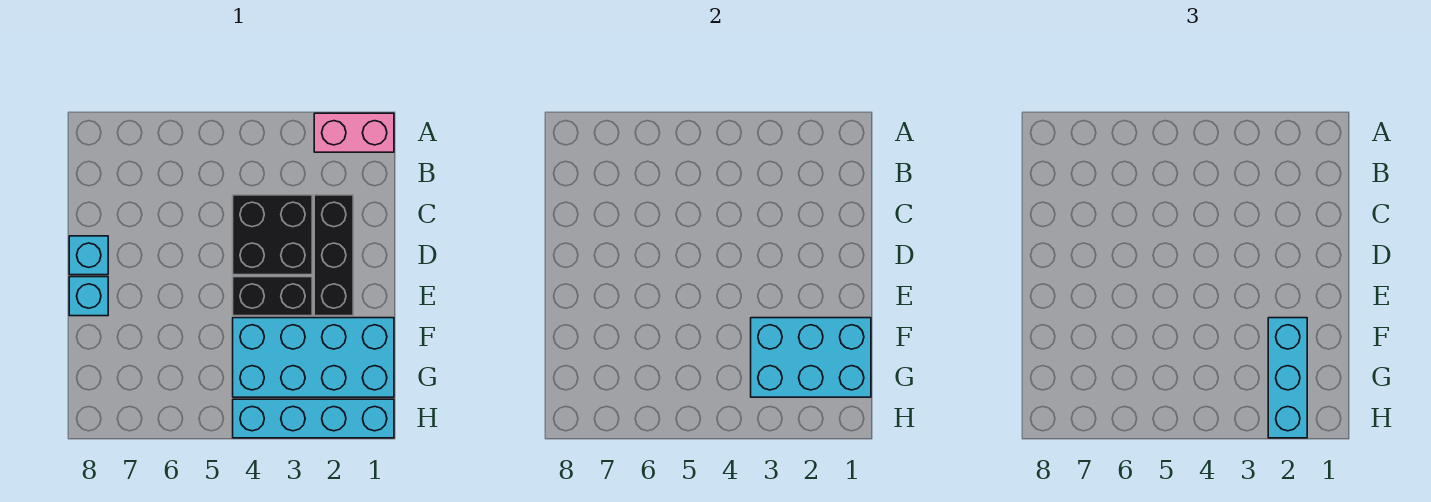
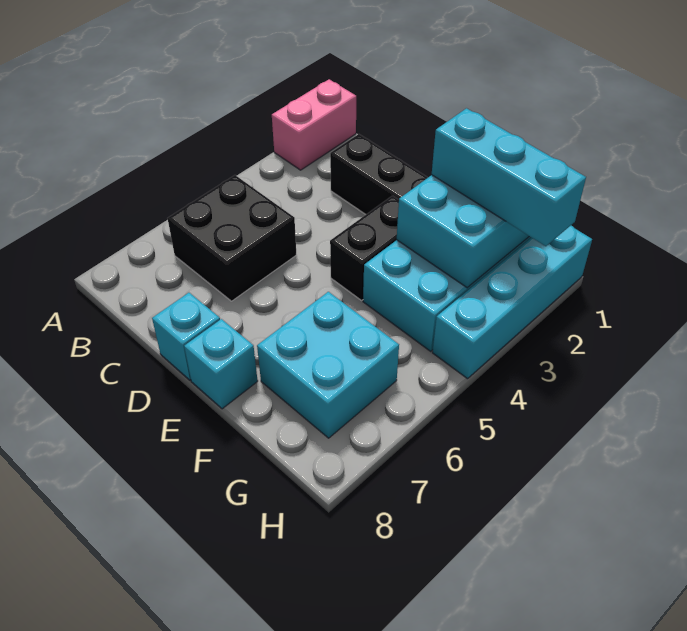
black 2x2 brick [233,195,312,275] -> black 2x2 brick moved to [168,175,296,301]
none -> cyan 2x2 brick [257,292,399,438]

